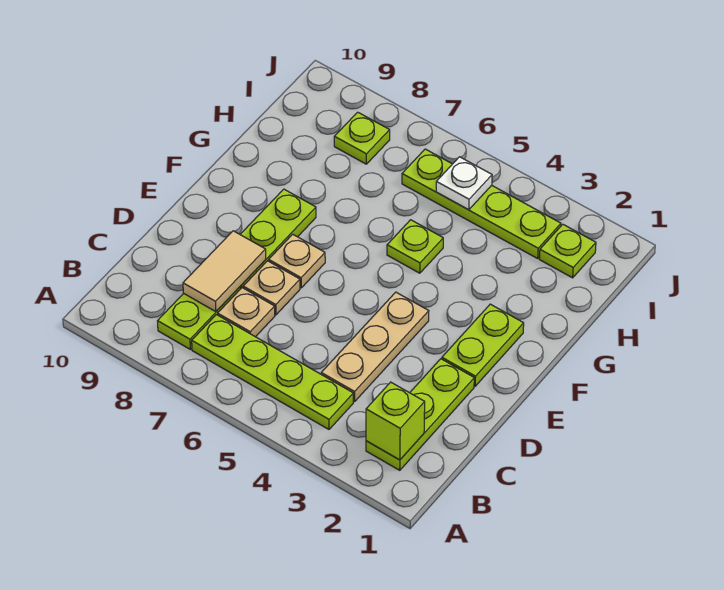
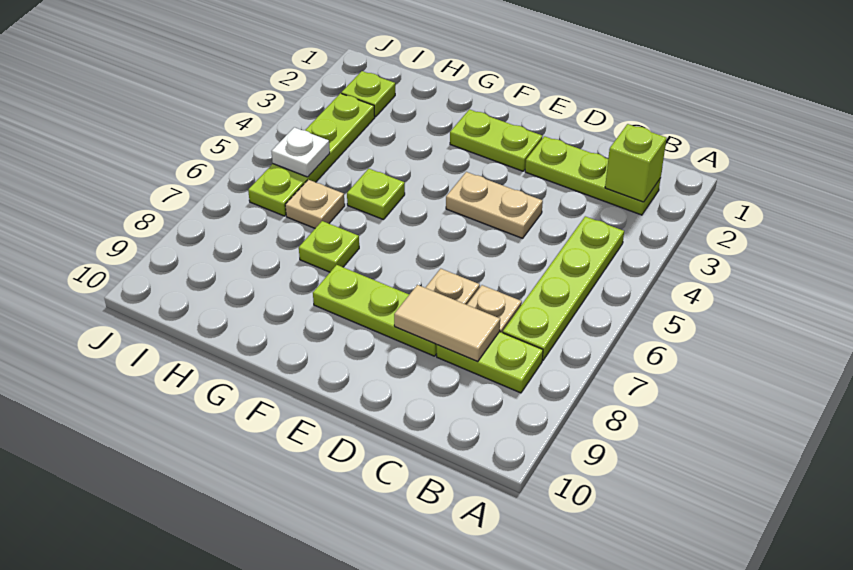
tan 1x3 plate [321,292,429,402] -> tan 1x2 plate [446,172,543,238]
tan 1x1 plate [269,234,325,288] -> tan 1x1 plate moved to [285,180,345,228]
lime 1x1 plate [334,112,390,164] -> lime 1x1 plate moved to [299,221,359,272]

